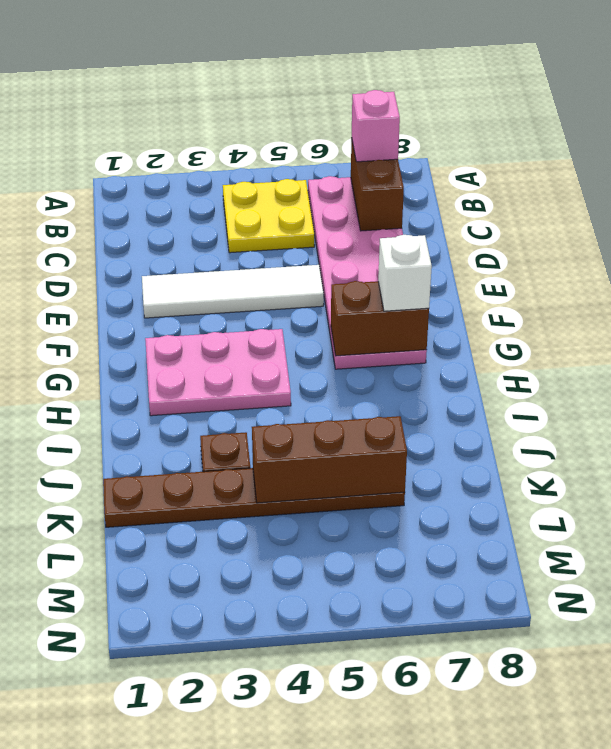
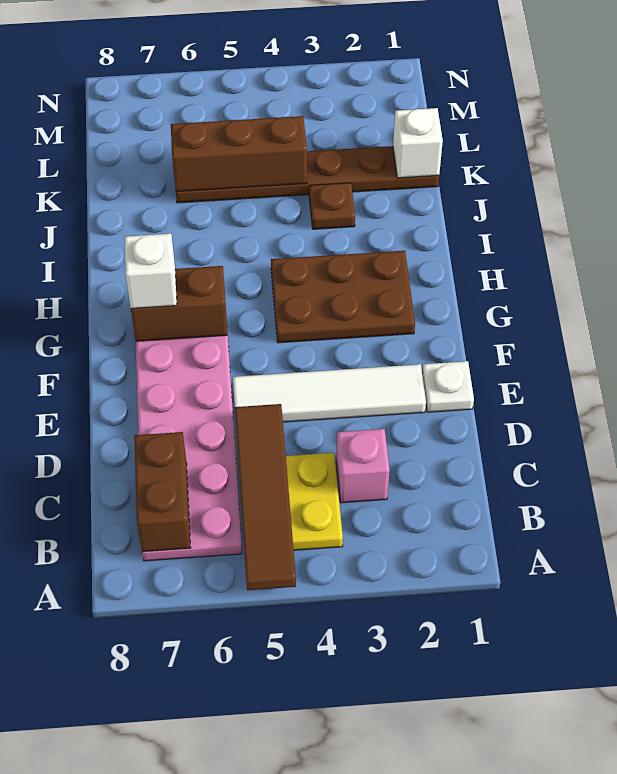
none -> brown 1x4 tile [235,404,296,590]
pink 1x1 brick [352,90,400,162] -> pink 1x1 brick moved to [336,429,390,503]
none -> white 1x1 plate [422,361,474,412]
pink 2x3 plate [145,329,291,416] -> brown 2x3 plate [271,251,415,343]
none -> white 1x1 brick [393,108,443,178]

